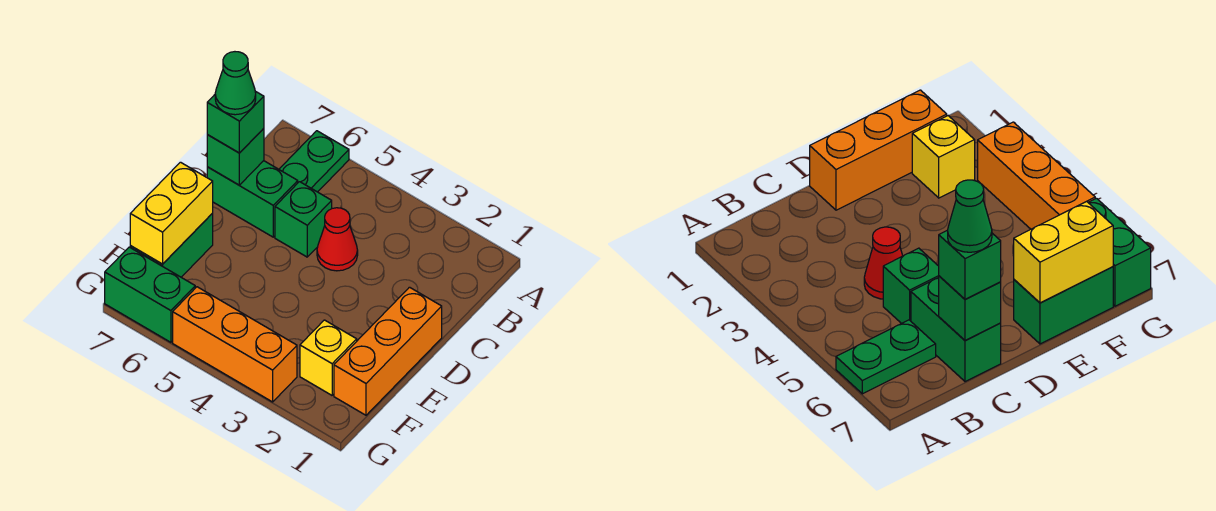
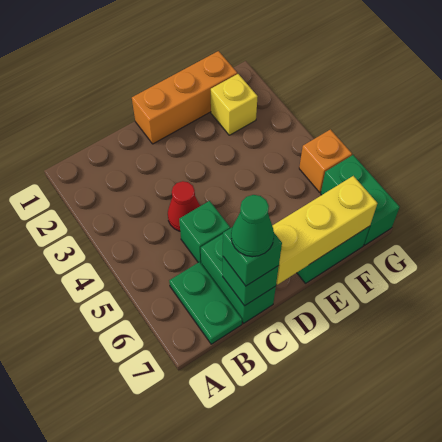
green 1x2 plate [279,131,349,192] -> green 1x2 plate turned to [169,262,242,344]
yellow 1x2 brick [130,162,213,264] -> yellow 1x3 brick [272,176,377,285]
orange 1x3 brick [173,287,297,402] -> orange 1x1 brick [299,129,352,192]

